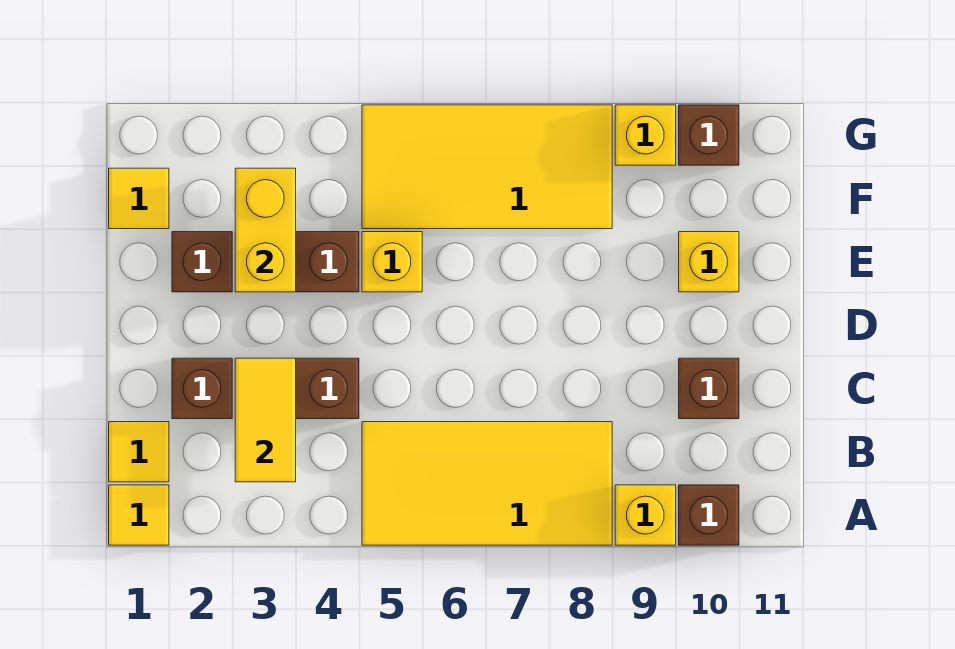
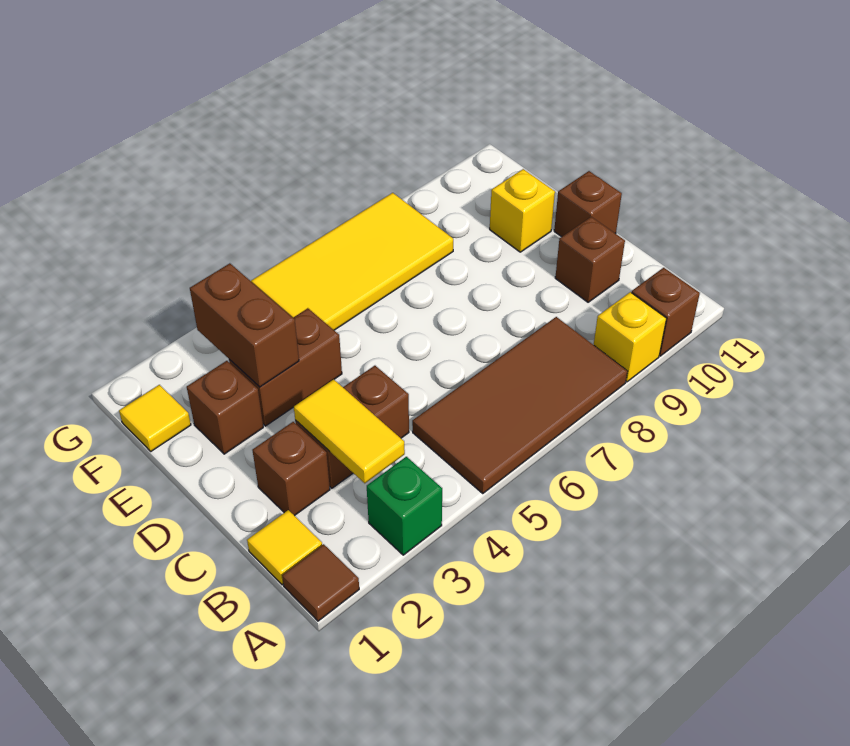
yellow 1x1 tile [109,485,169,545] -> brown 1x1 tile [282,544,359,621]
none -> green 1x1 brick [367,457,442,555]
yellow 2x4 tile [362,422,612,545] -> brown 2x4 tile [412,317,627,493]
yellow 1x2 brick [235,168,296,292] -> brown 1x2 brick [190,263,299,387]
yellow 1x1 brick [362,232,422,292] -> none
yellow 1x1 brick [615,105,676,165] -> none
brown 1x1 brick [679,105,739,165] -> brown 1x1 brick moved to [554,171,622,237]

